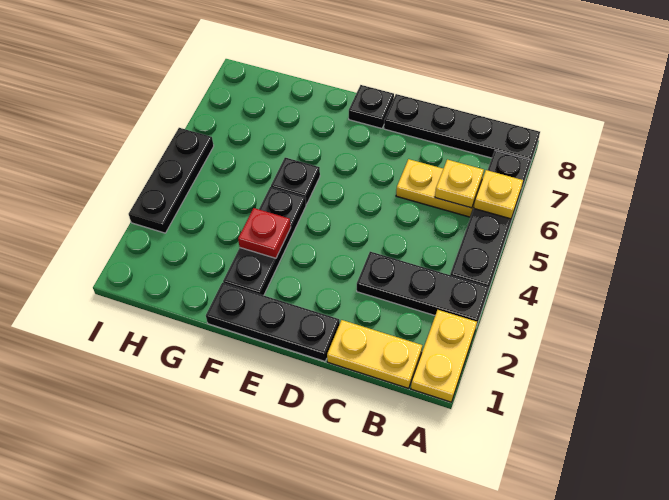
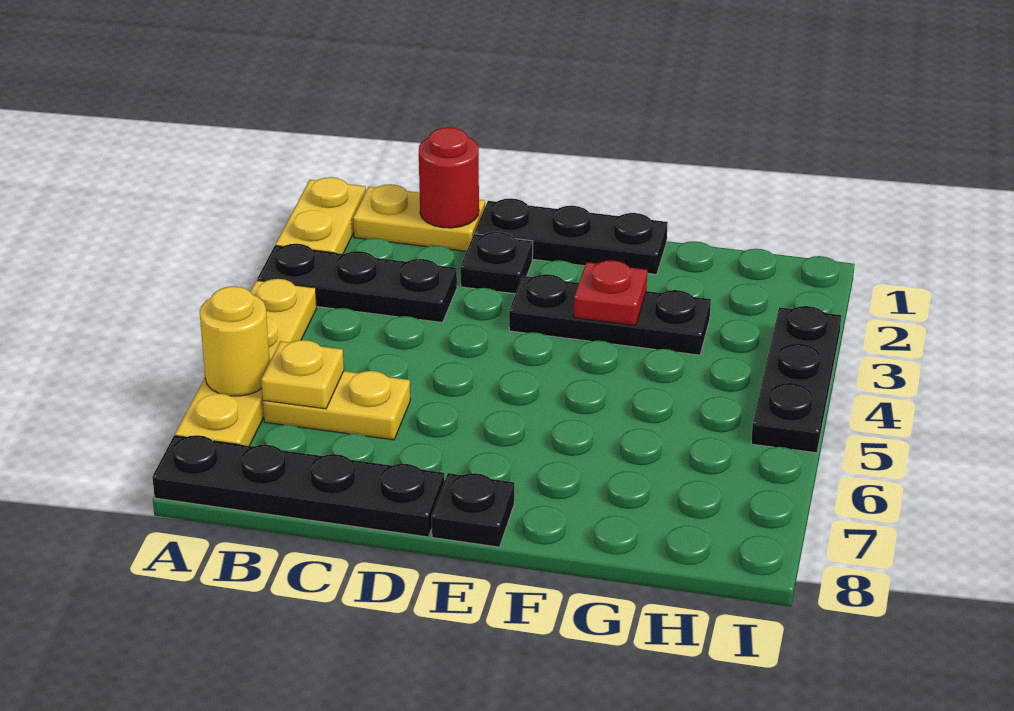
black 1x4 plate [450,151,531,291] -> yellow 1x4 plate [175,279,317,446]
yellow 1x1 plate [474,170,523,219] -> yellow 1x1 round brick [200,286,270,396]
none -> red 1x1 round brick [419,127,479,228]
black 1x3 plate [223,187,306,295] -> black 1x3 plate turned to [509,274,711,355]
black 1x1 plate [271,158,320,204] -> black 1x1 plate moved to [460,232,533,294]

